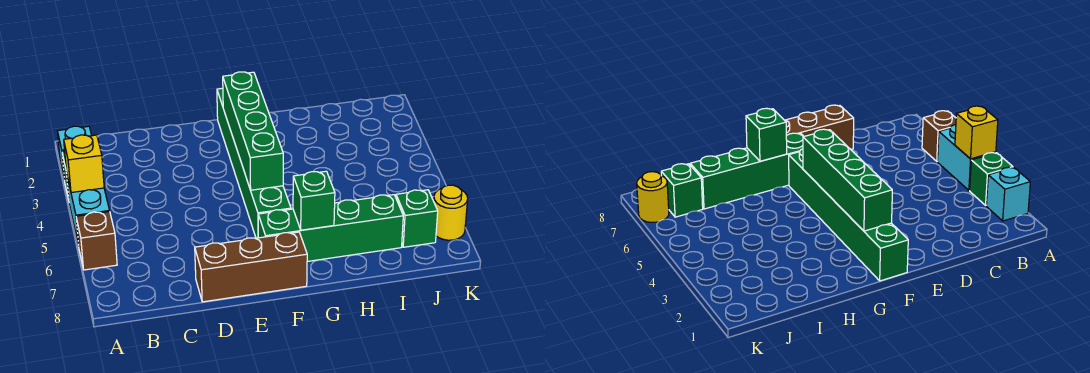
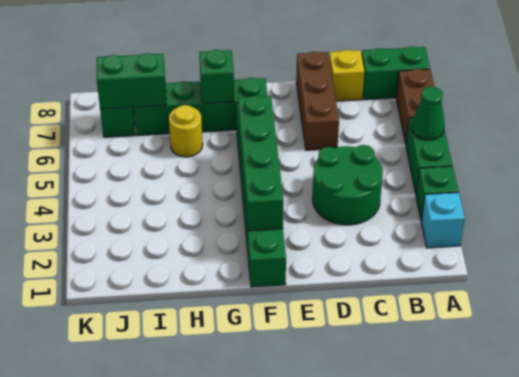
cyan 1x2 brick [67,177,110,245] -> green 1x2 brick [406,118,452,194]
yellow 1x1 brick [64,135,104,193] -> yellow 1x1 brick moved to [329,50,364,101]
none -> green 1x1 cone [411,86,445,140]
brown 1x1 brick [76,212,117,270] -> brown 1x2 brick [396,69,434,144]
none -> green 1x2 brick [362,47,430,100]
none -> green 2x2 round brick [312,145,383,225]
brown 1x3 brick [195,232,307,302] -> brown 1x3 brick turned to [296,52,339,150]
none -> green 1x2 brick [97,53,166,109]
yellow 1x1 round brick [434,185,468,240] -> yellow 1x1 round brick moved to [169,105,203,157]

